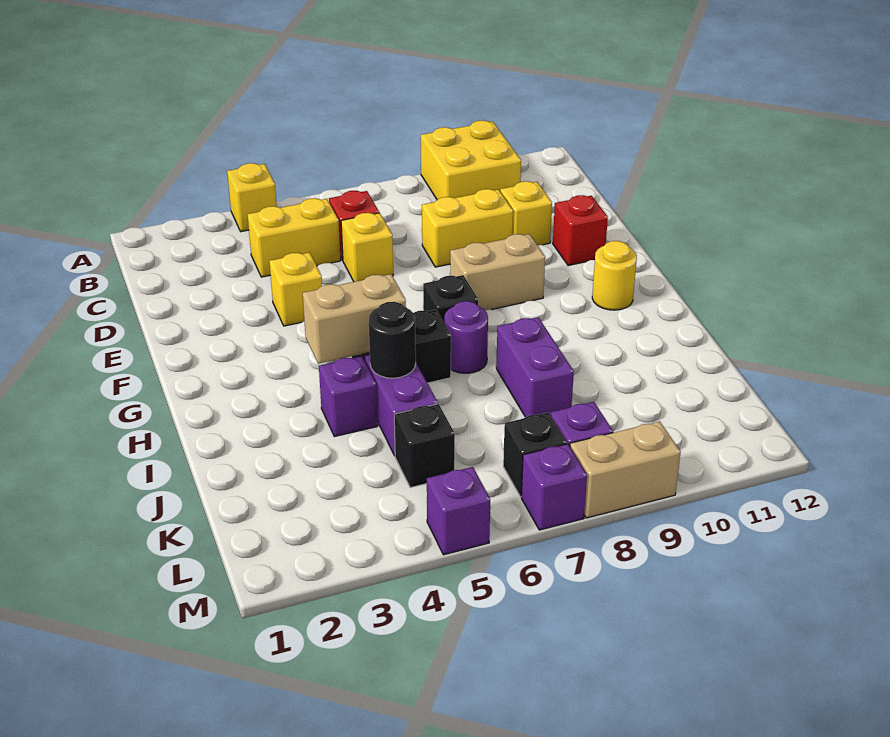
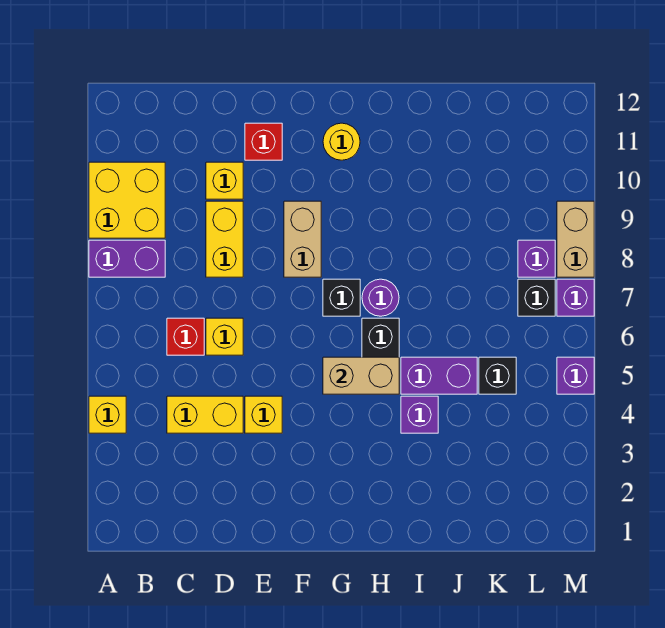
yellow 1x2 brick [248,198,341,277] -> yellow 1x2 brick turned to [167,396,243,433]
tan 1x2 brick [303,274,406,364] -> tan 1x2 brick turned to [323,357,399,394]
black 1x1 round brick [369,302,416,378] -> none
purple 1x2 brick [496,317,574,417] -> purple 1x2 brick moved to [89,240,165,277]

